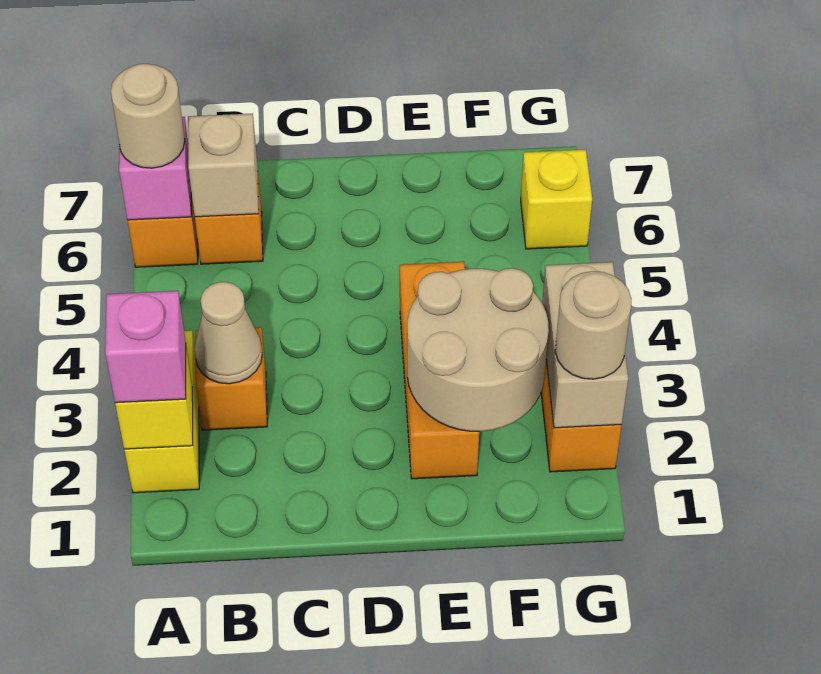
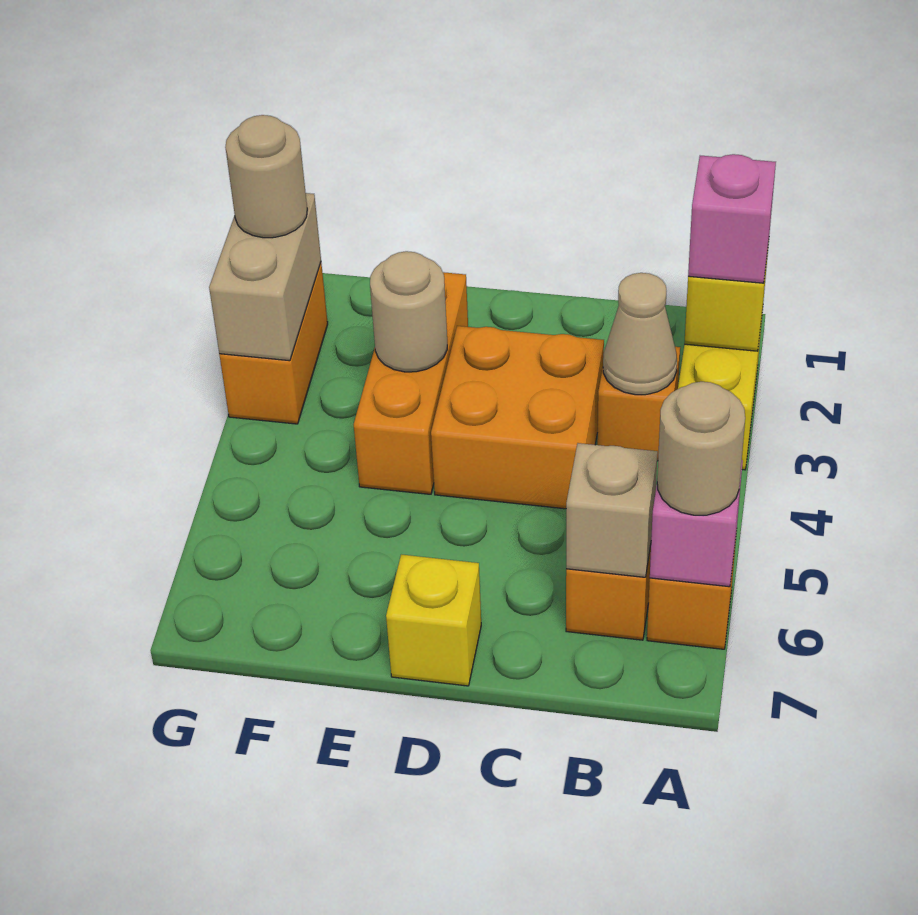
none -> orange 2x2 brick [431,326,604,509]
tan 2x2 round brick [407,268,549,431] -> tan 1x1 round brick [370,251,447,372]
yellow 1x1 brick [521,149,592,249] -> yellow 1x1 brick moved to [386,555,481,686]

